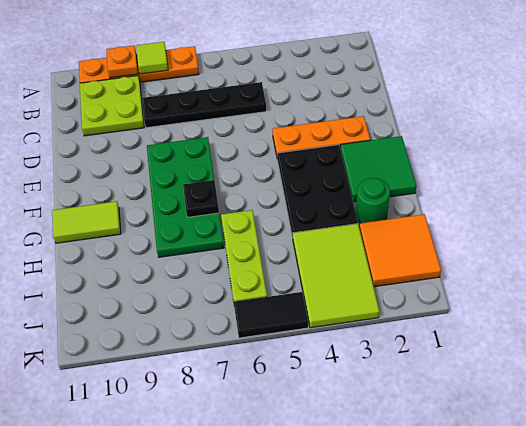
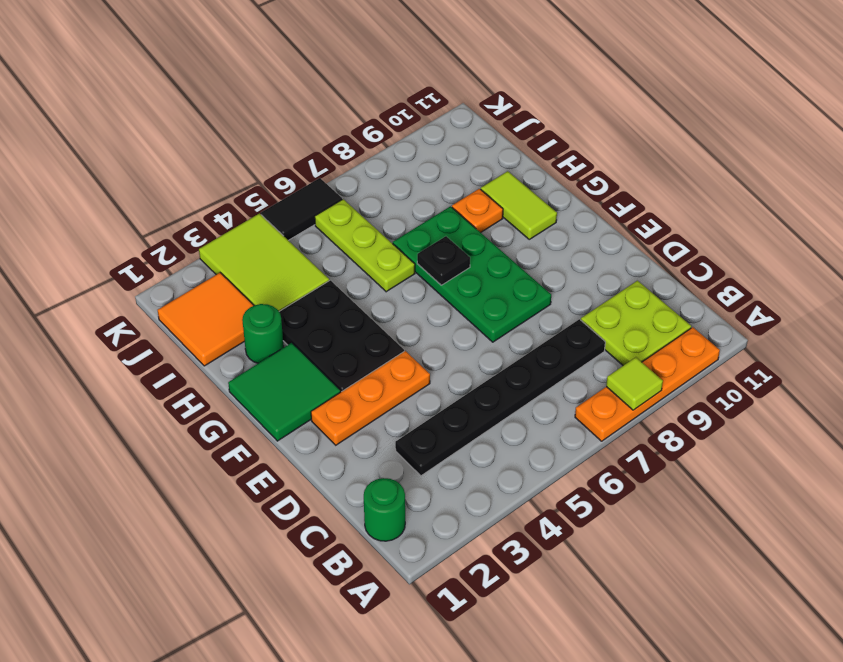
orange 1x1 plate [106,46,138,78] -> orange 1x1 plate moved to [452,189,503,233]
none -> green 1x1 round brick [364,478,405,541]
black 1x4 plate [142,82,266,128] -> black 1x6 plate [395,319,605,476]
lime 1x2 tile [52,201,121,243] -> lime 1x2 tile turned to [481,171,557,239]

